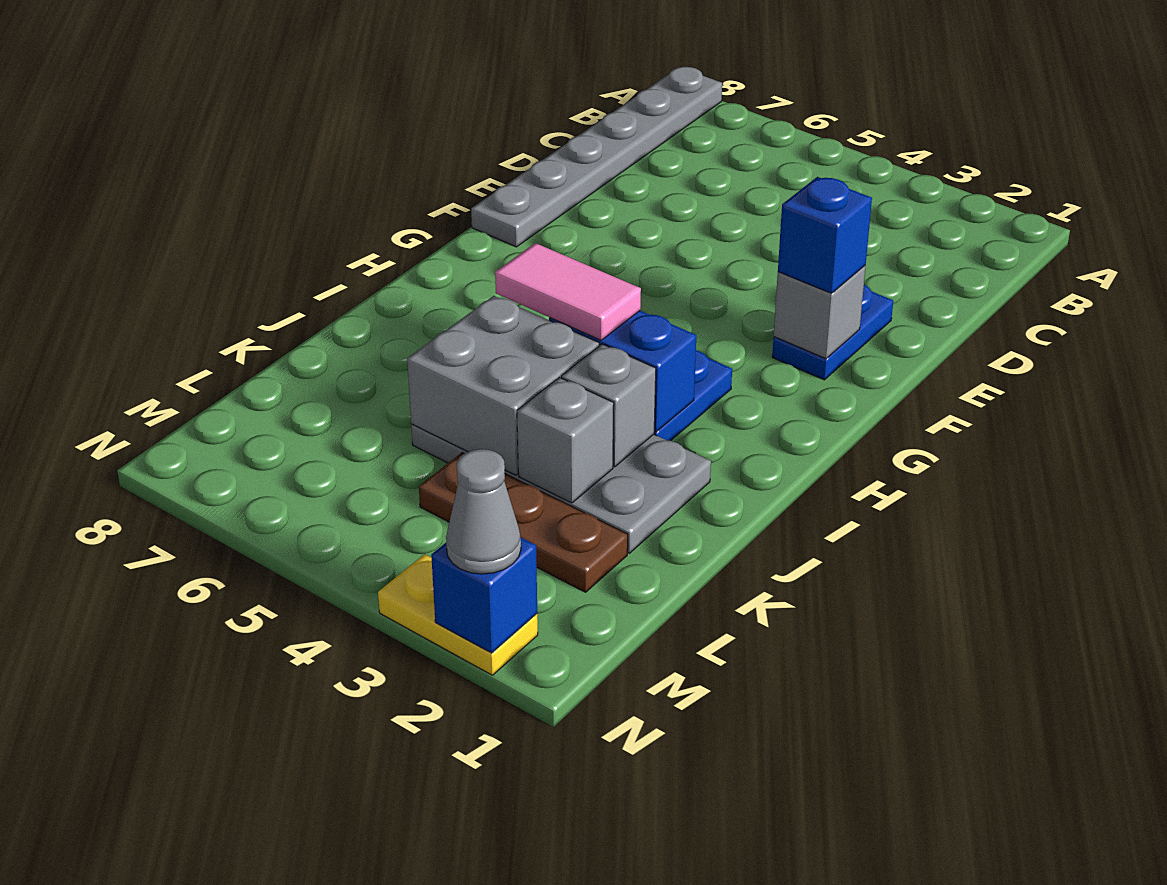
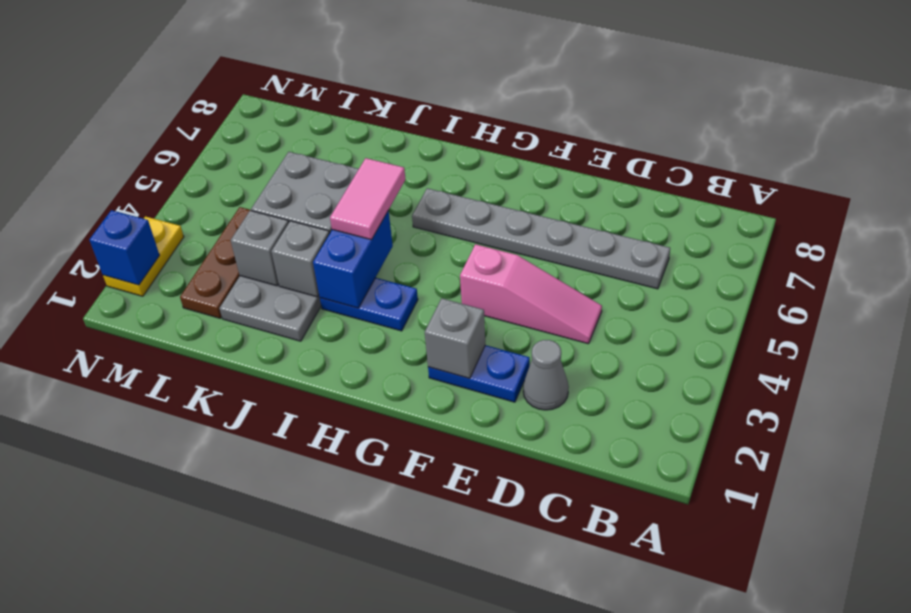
grey 1x6 plate [471,67,722,247] -> grey 1x6 plate moved to [412,188,670,289]
none -> pink 1x3 slope [460,244,602,344]
blue 1x1 brick [778,177,872,293] -> none
grey 1x1 cone [446,449,521,574] -> grey 1x1 cone moved to [523,340,569,410]

